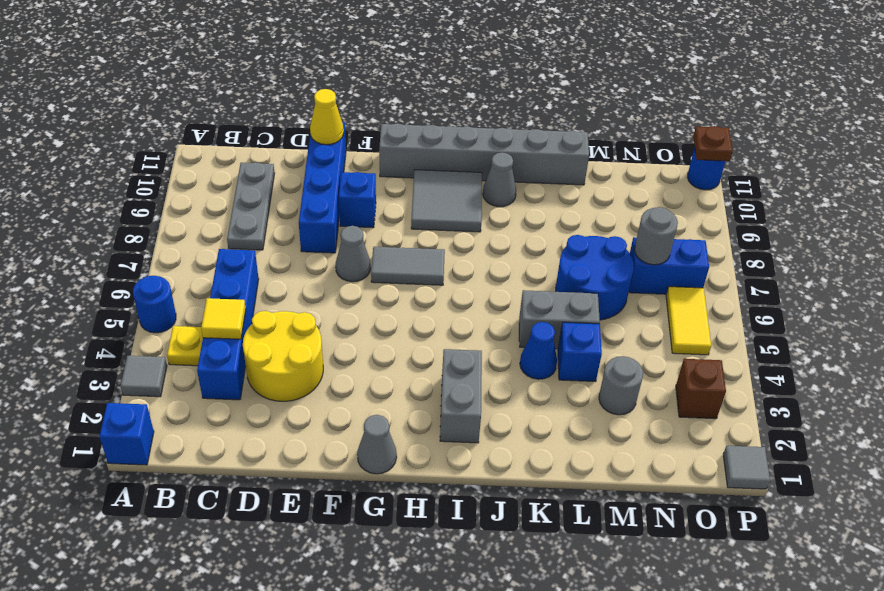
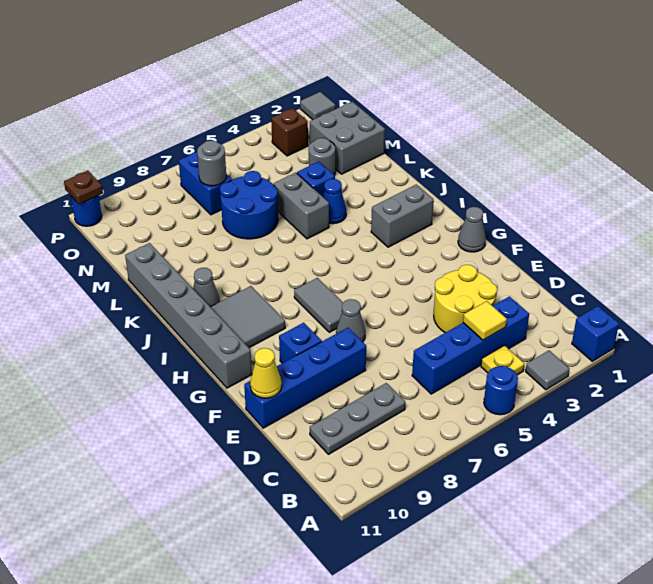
none -> grey 2x2 brick [310,102,385,174]
yellow 1x2 tile [666,287,711,355] -> none

